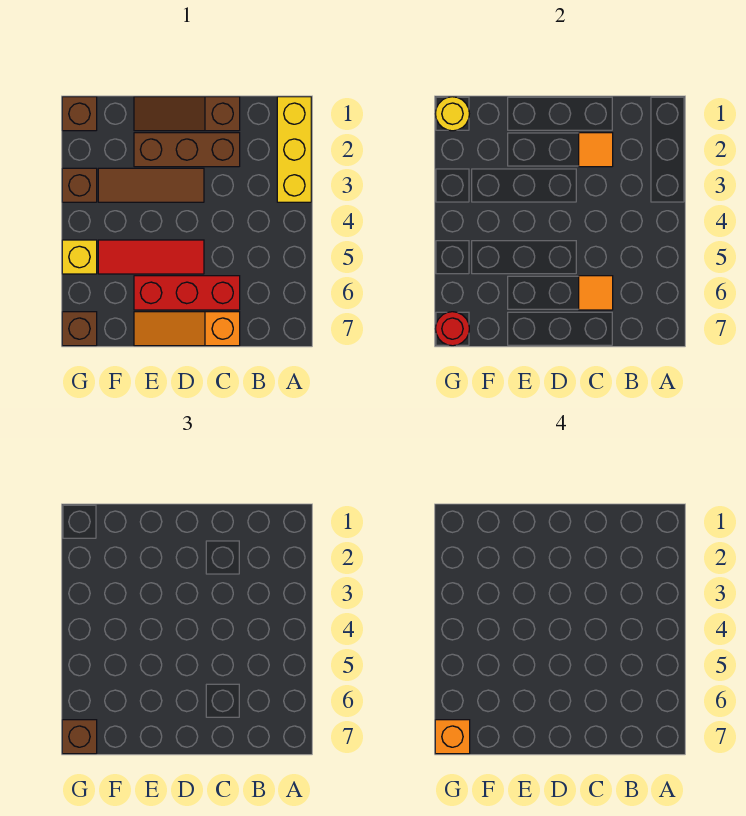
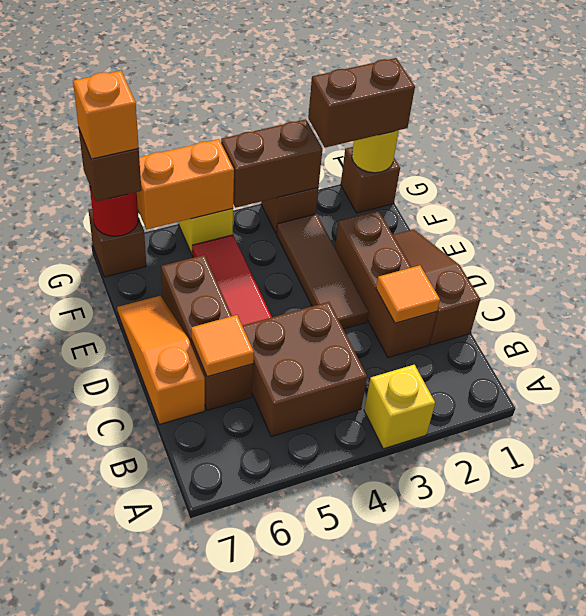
yellow 1x3 brick [277,97,311,202] -> yellow 1x1 brick [364,365,435,449]
none -> brown 2x2 brick [243,302,367,437]
red 1x3 brick [134,276,240,310] -> brown 1x3 brick [161,255,253,410]
none -> brown 1x2 brick [308,58,415,148]
none -> brown 1x2 brick [221,119,323,208]
none -> orange 1x2 brick [137,139,234,229]

